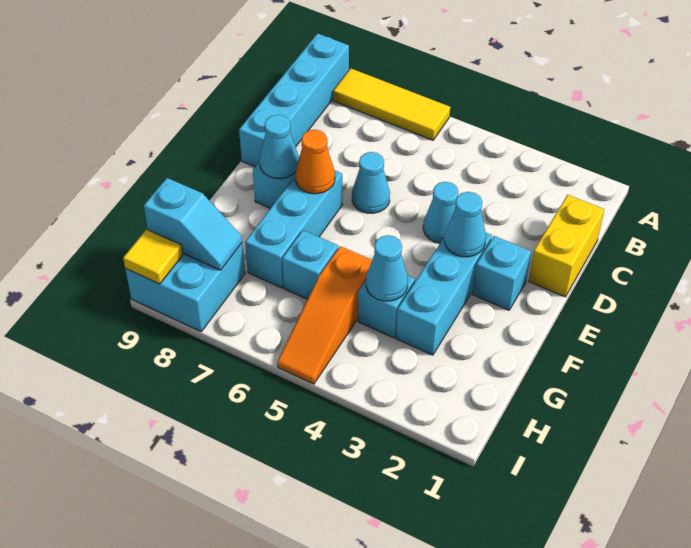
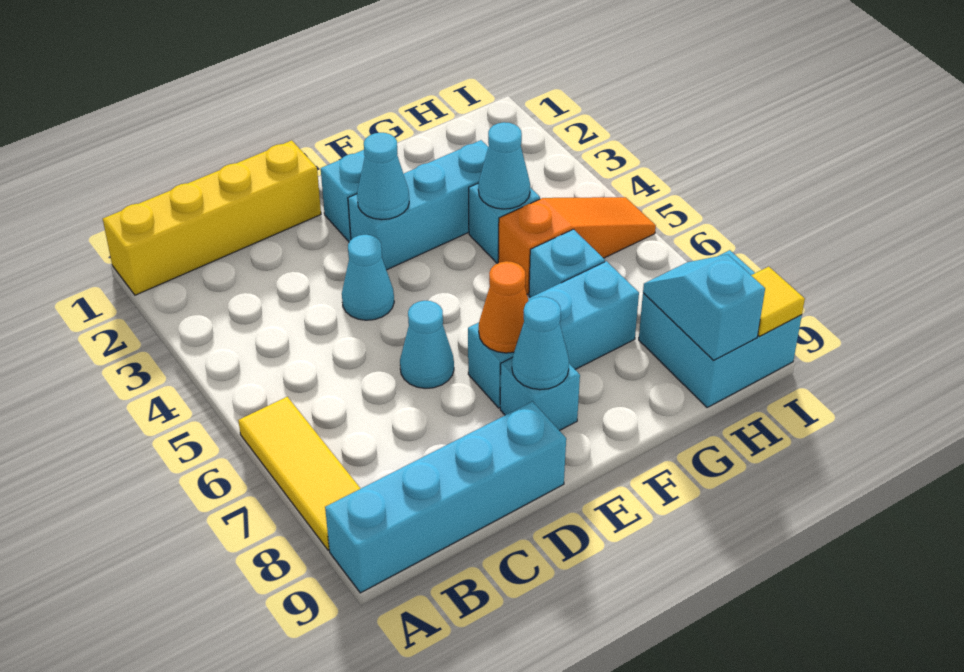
yellow 1x2 brick [529,195,604,297] -> yellow 1x4 brick [103,140,321,295]

